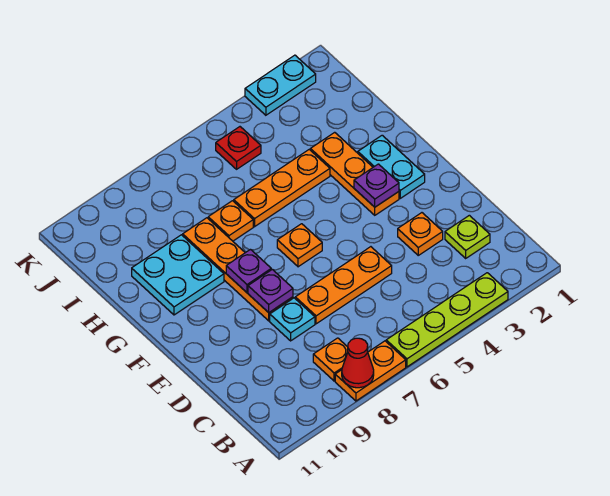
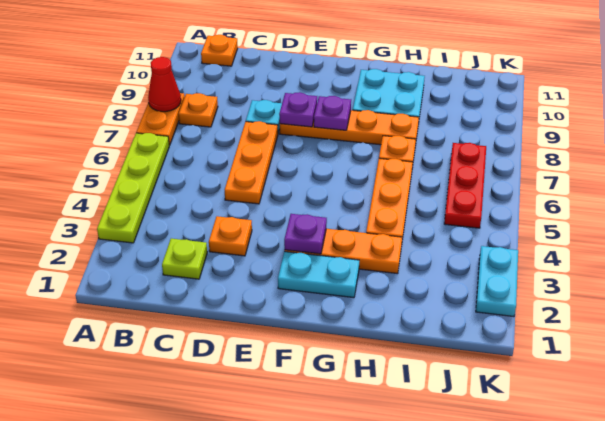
orange 1x1 plate [277,224,322,267] -> orange 1x1 plate moved to [201,35,238,66]
red 1x1 plate [216,127,261,169] -> red 1x3 plate [444,143,486,228]

